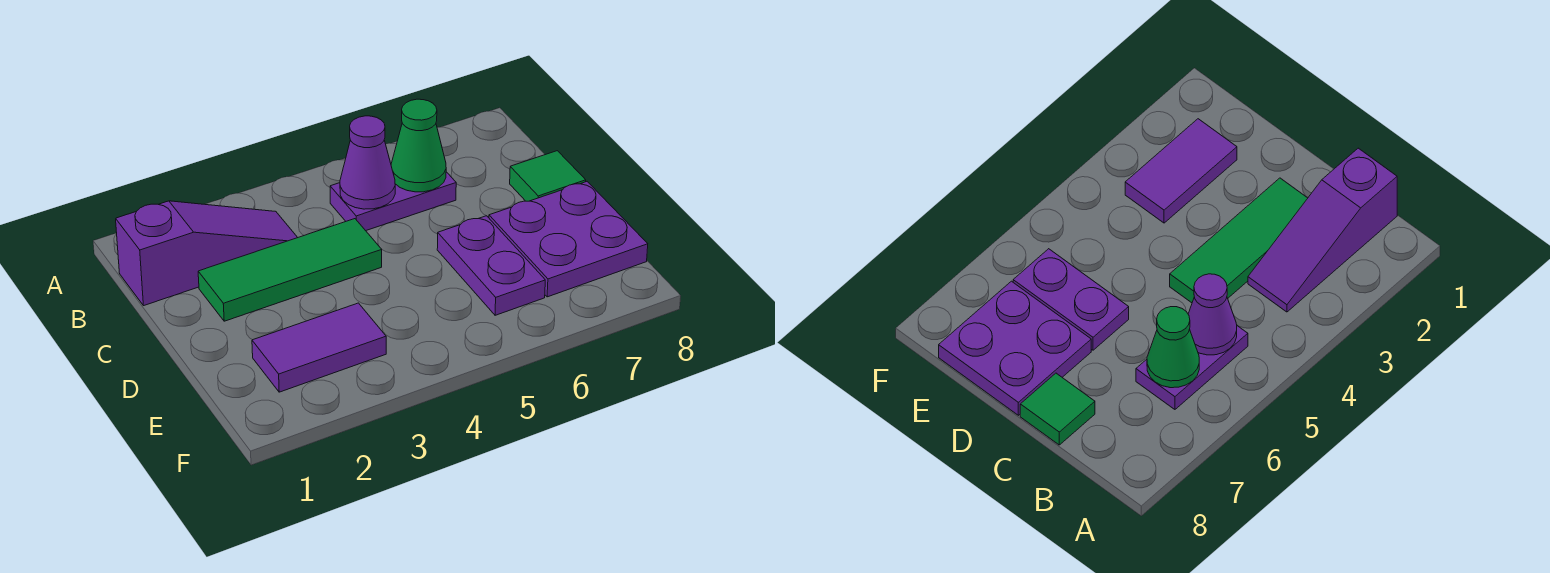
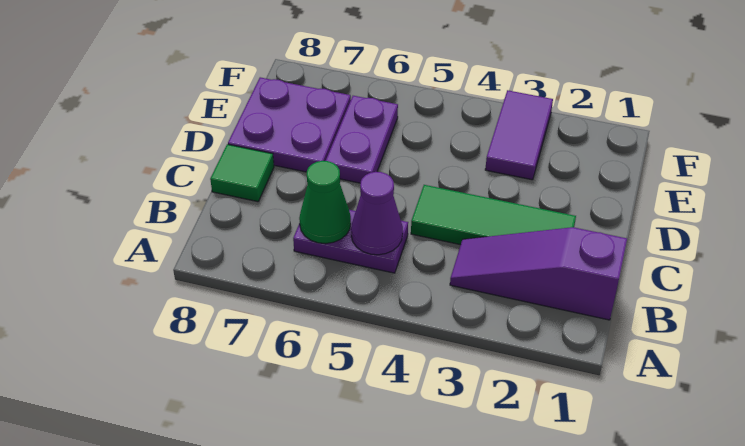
purple 1x2 tile [252,303,386,392] -> purple 1x2 tile turned to [485,90,553,180]

